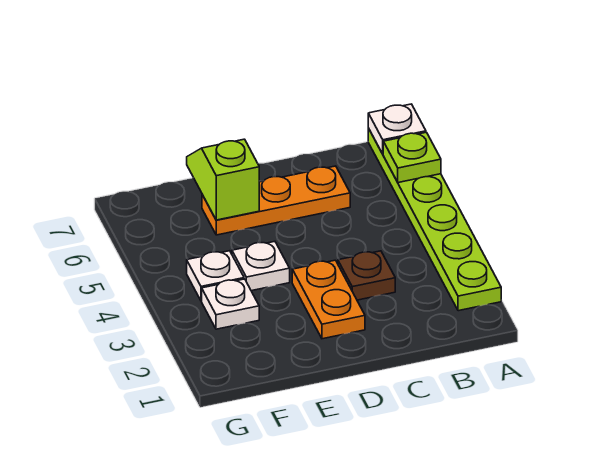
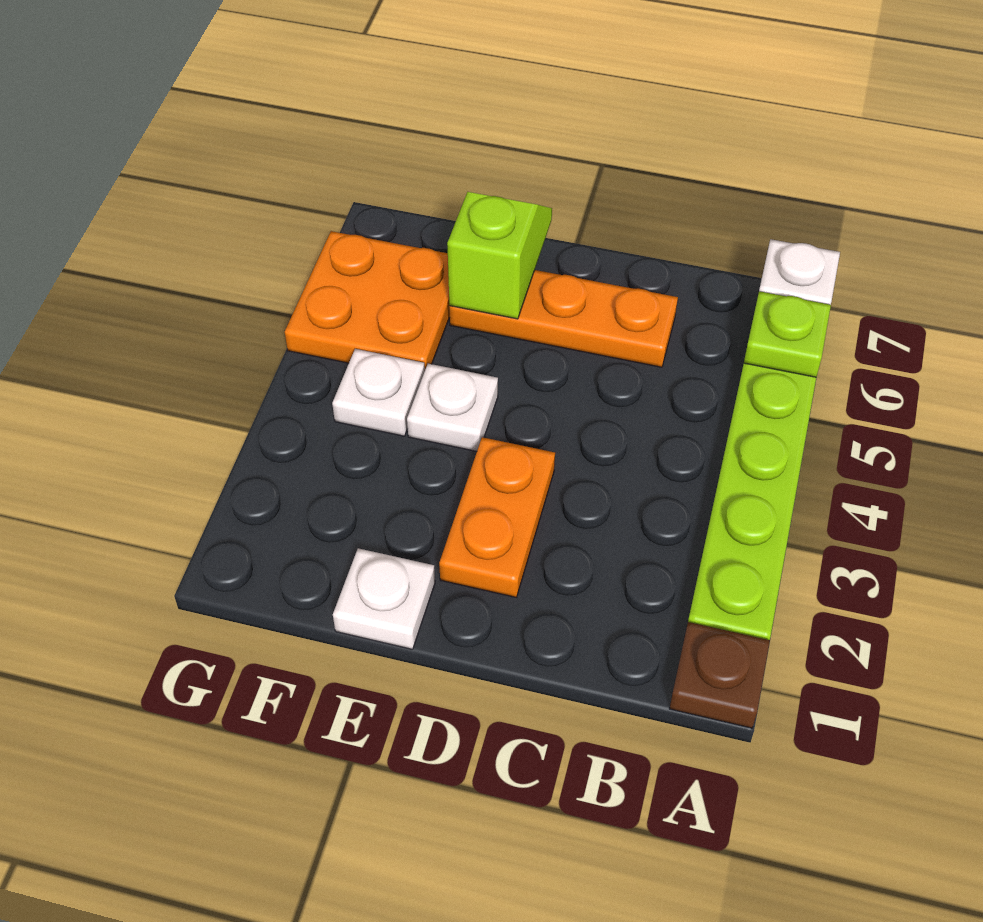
brown 1x1 plate [338,251,395,300] -> brown 1x1 plate moved to [670,622,770,728]
white 1x1 plate [202,279,259,329] -> white 1x1 plate moved to [333,548,435,649]
none -> orange 2x2 plate [285,231,450,369]

